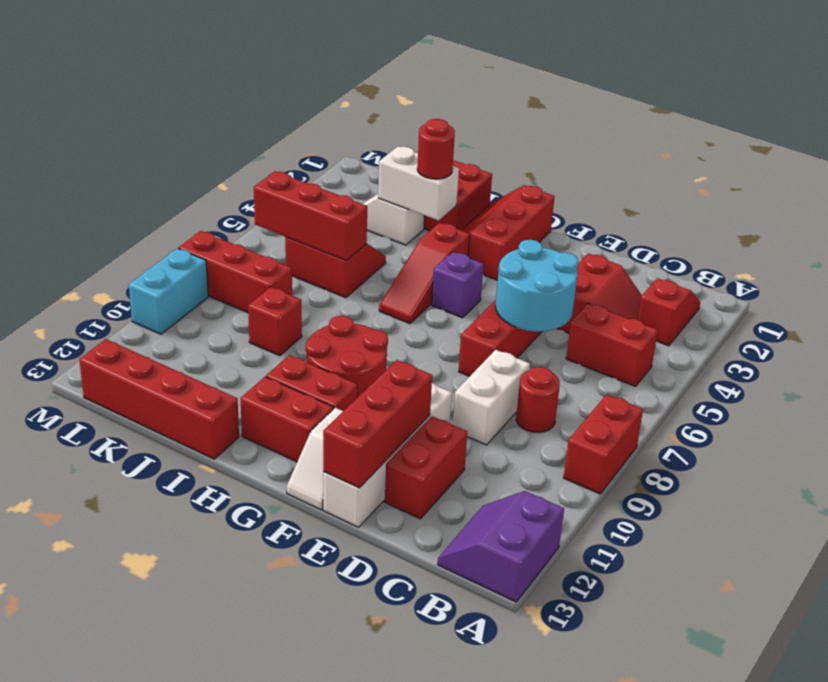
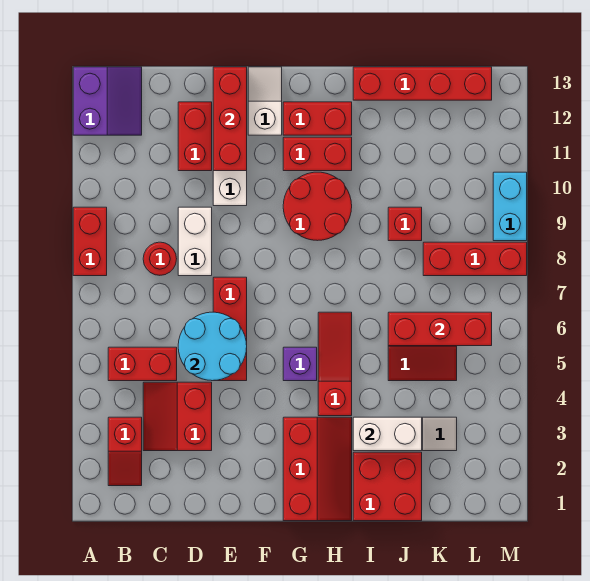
red 1x1 round brick [417,119,455,179] -> none

